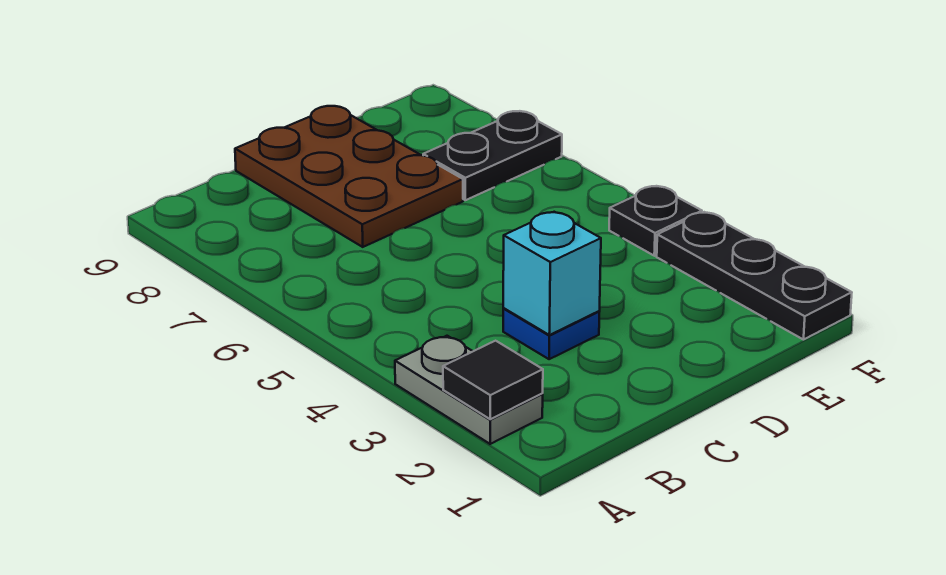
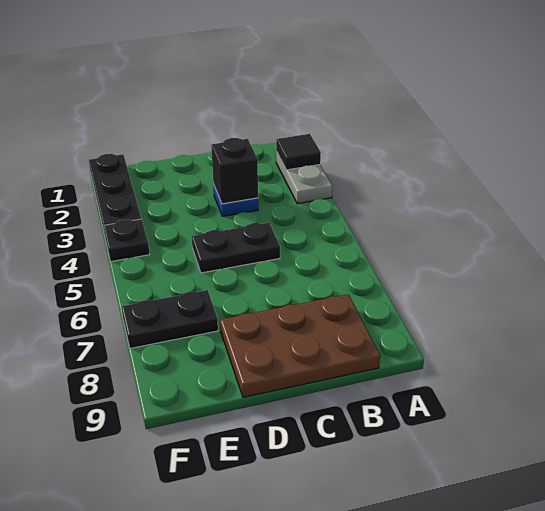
cyan 1x1 brick [503,212,601,335] -> black 1x1 brick [211,138,258,204]
none -> black 1x2 plate [192,223,280,273]
brown 2x3 plate [235,106,463,247] -> brown 2x3 plate turned to [220,294,380,397]

